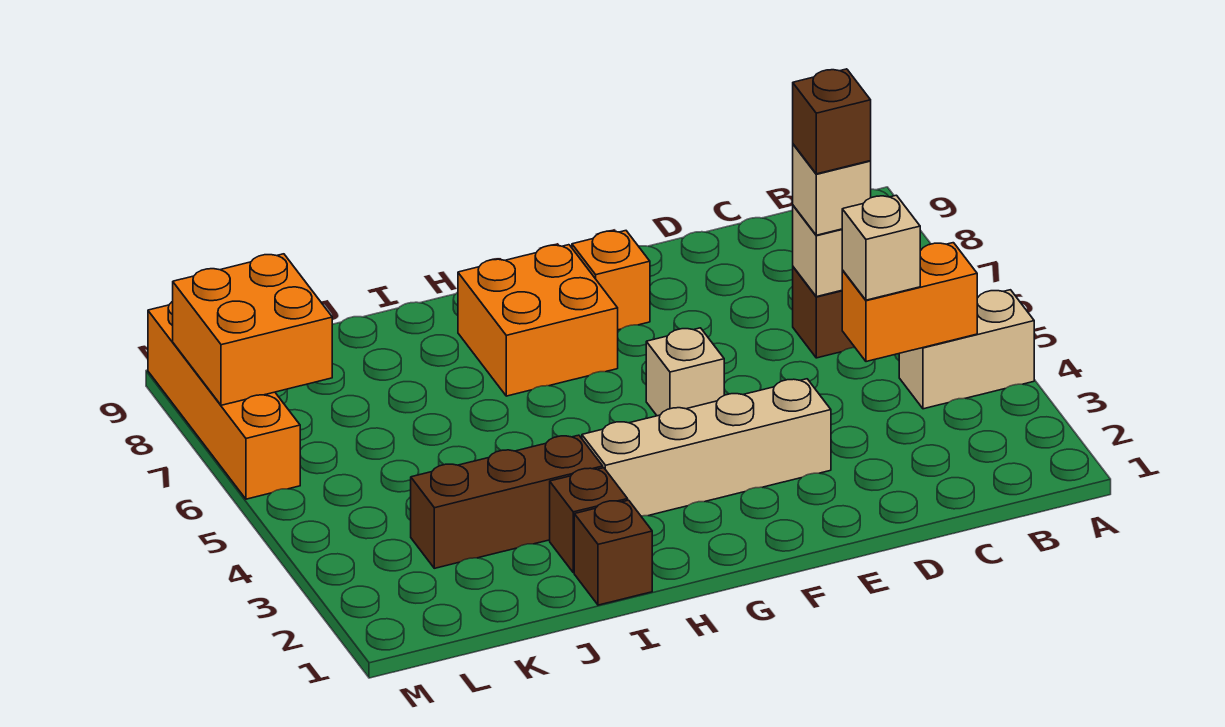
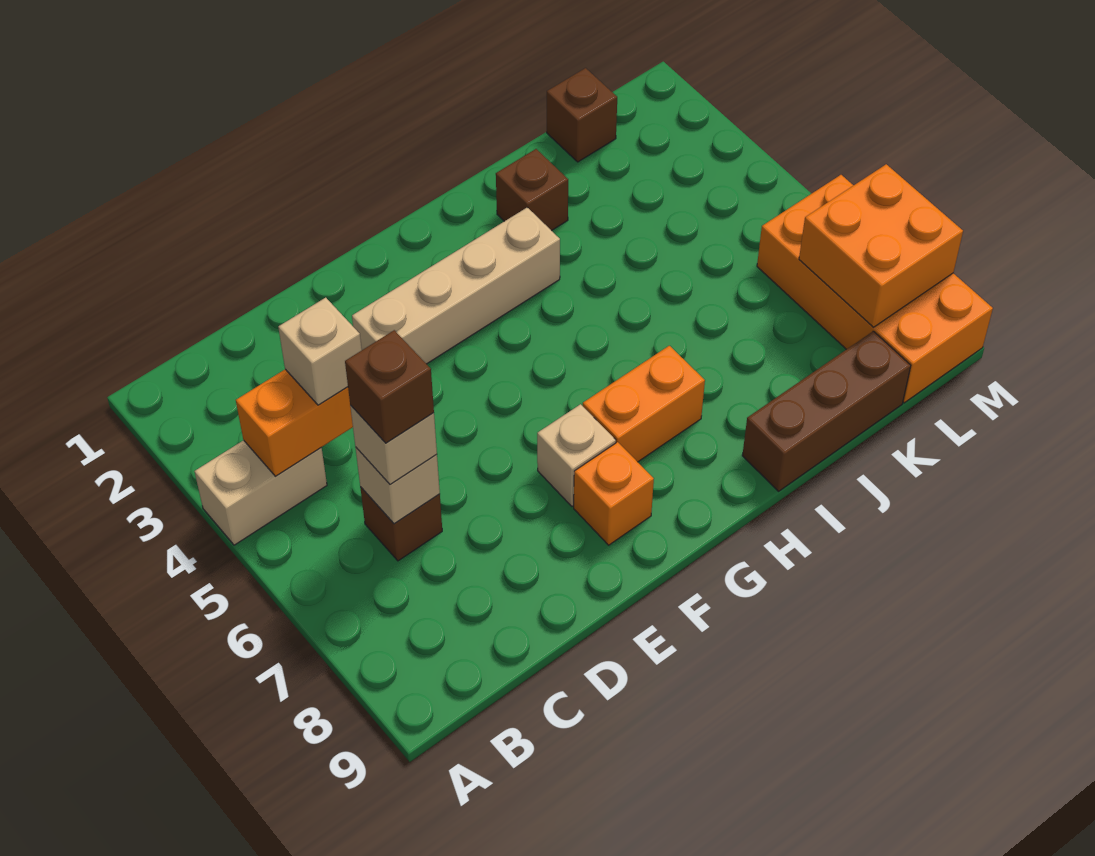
tan 1x1 brick [646,328,724,416] -> tan 1x1 brick moved to [537,404,616,506]
orange 2x2 brick [458,245,618,396] -> orange 1x2 brick [583,346,705,462]
brown 1x1 brick [574,500,652,605] -> brown 1x1 brick moved to [547,68,617,162]
brown 1x3 brick [411,435,603,568] -> brown 1x3 brick moved to [742,331,911,491]
orange 1x4 brick [148,301,300,499] -> orange 2x4 brick [757,175,993,403]

